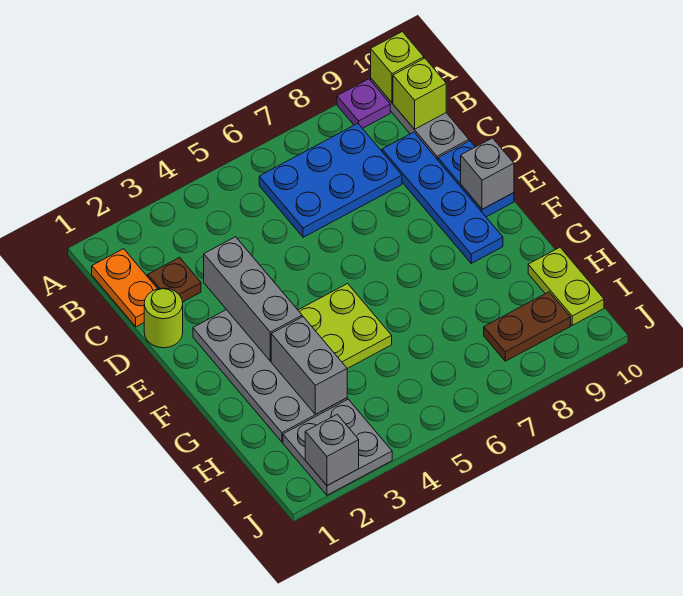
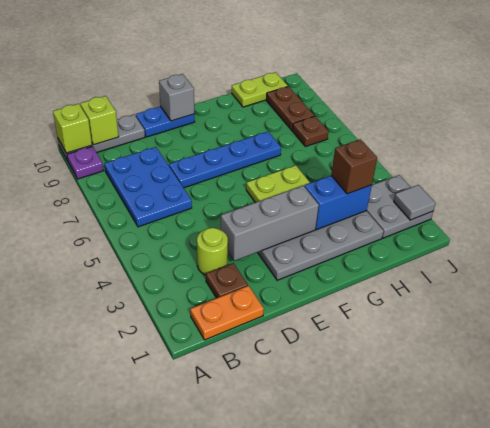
blue 1x4 plate [382,132,503,263] -> blue 1x4 plate moved to [169,132,281,188]
lime 1x1 round brick [144,288,183,348] -> lime 1x1 round brick moved to [197,228,228,275]
grey 1x2 brick [271,317,347,415] -> blue 1x2 brick [304,176,372,229]
none -> brown 1x1 brick [331,139,377,194]
none -> brown 1x1 plate [292,116,329,147]
grey 1x1 brick [305,414,359,486] -> grey 1x1 tile [394,185,436,220]

